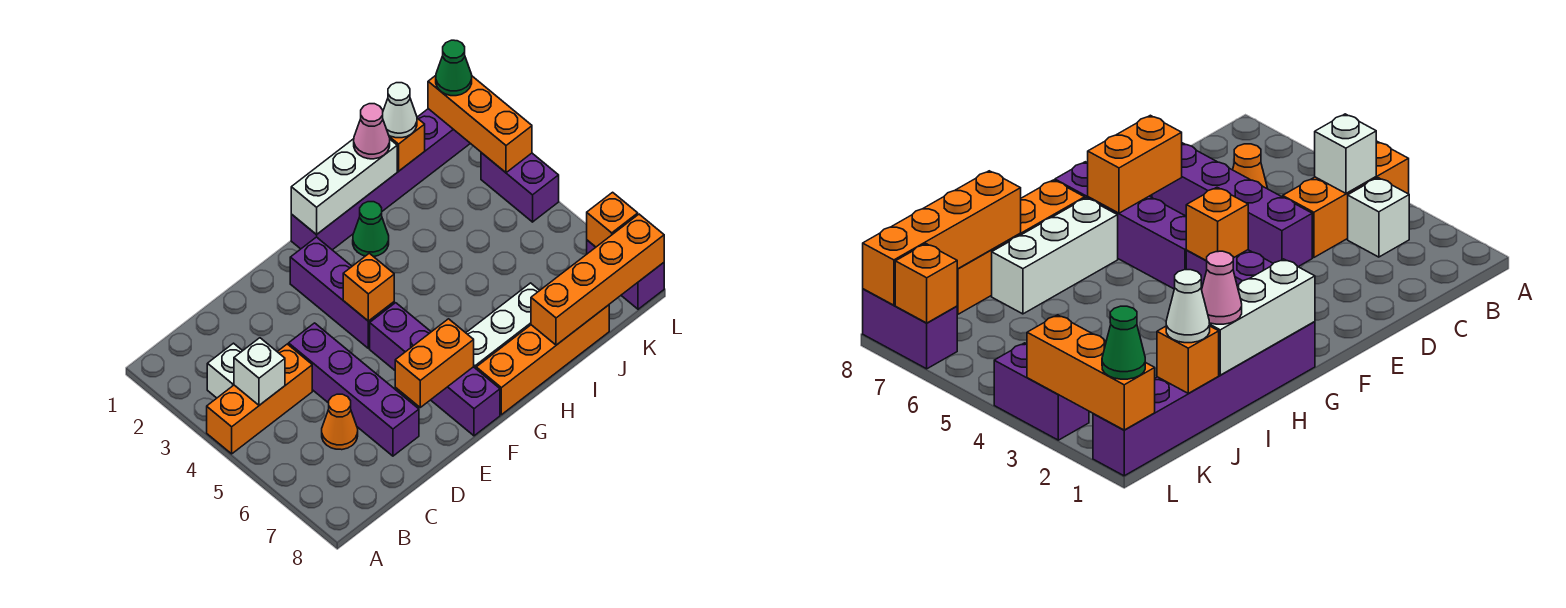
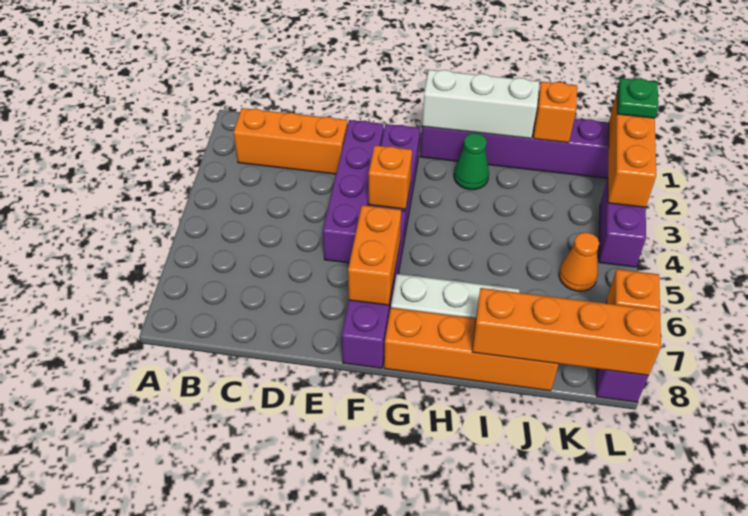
orange 1x3 brick [207,344,312,454] -> orange 1x3 brick moved to [233,108,347,174]
white 1x1 brick [207,343,242,398] -> none
white 1x1 brick [234,338,285,405] -> none
orange 1x1 cone [322,394,358,450] -> orange 1x1 cone moved to [559,232,599,291]
purple 1x4 brick [289,323,419,456] -> purple 1x4 brick moved to [323,120,384,263]
orange 1x2 brick [395,319,474,407] -> orange 1x2 brick turned to [348,205,401,305]
pink 1x1 cone [354,104,390,159] -> none
white 1x1 cone [383,83,417,138] -> none
green 1x1 cone [436,40,472,96] -> green 1x1 plate [617,78,658,118]

